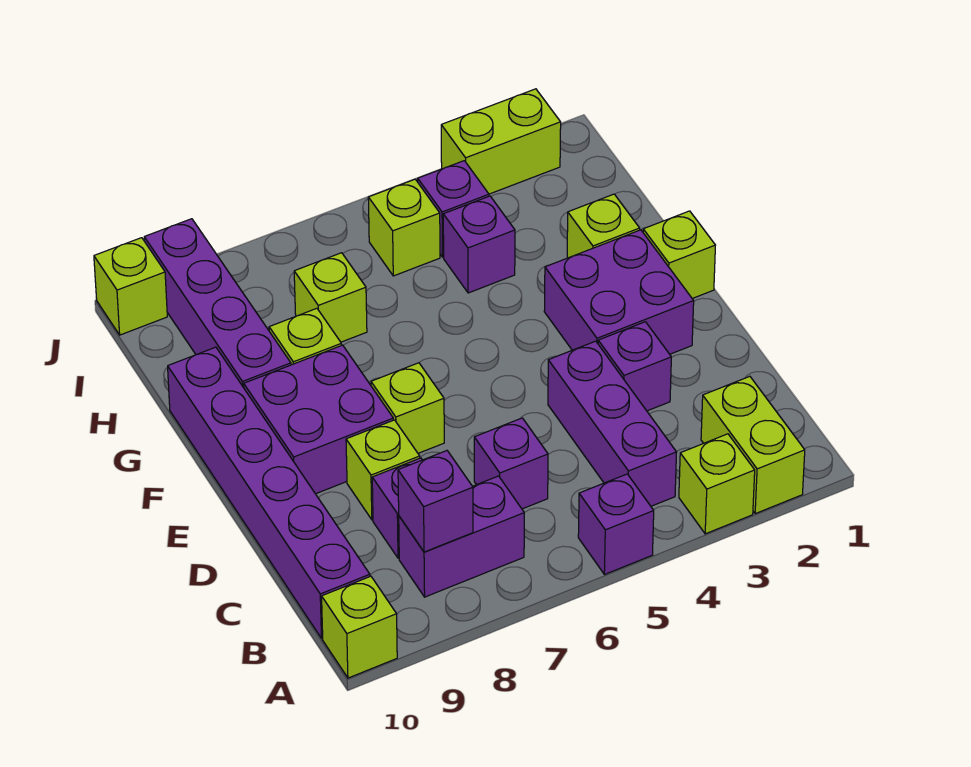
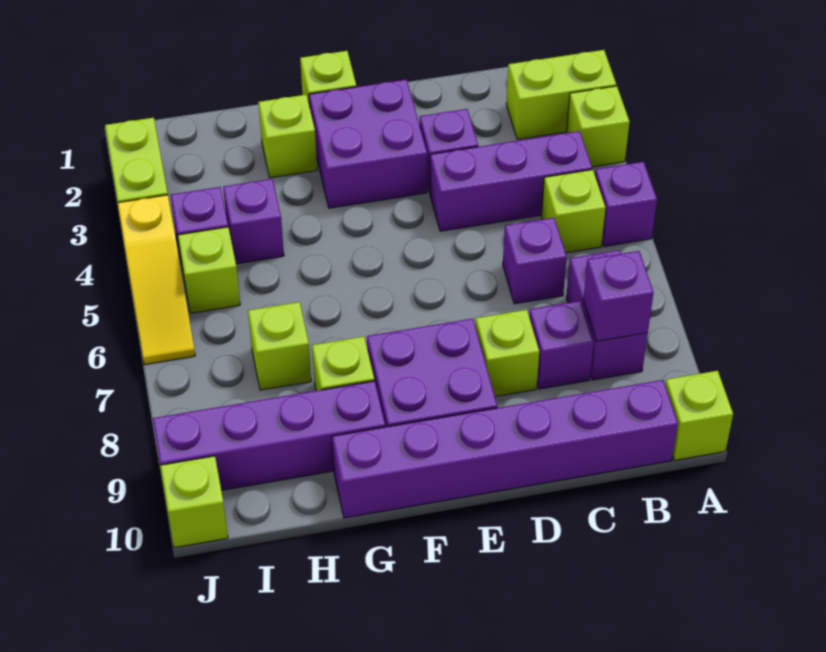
lime 1x1 brick [371,363,444,453] -> lime 1x1 brick moved to [541,170,606,253]
none -> yellow 1x3 slope [118,195,195,365]

